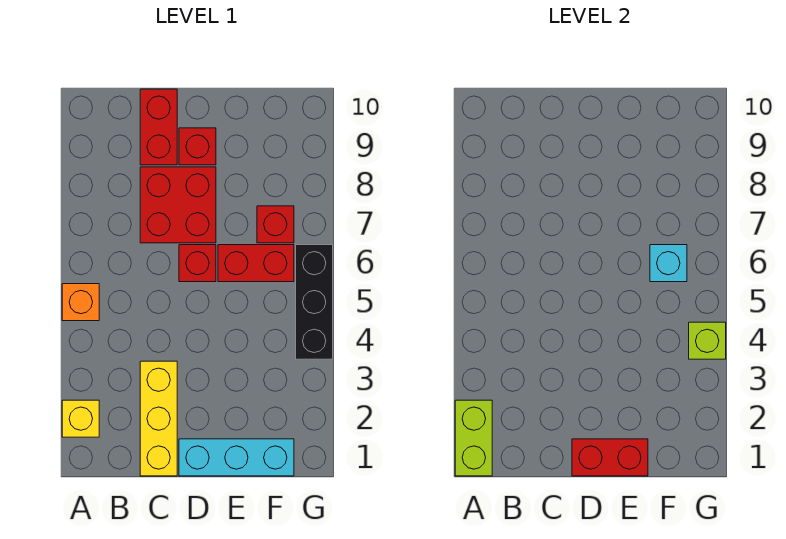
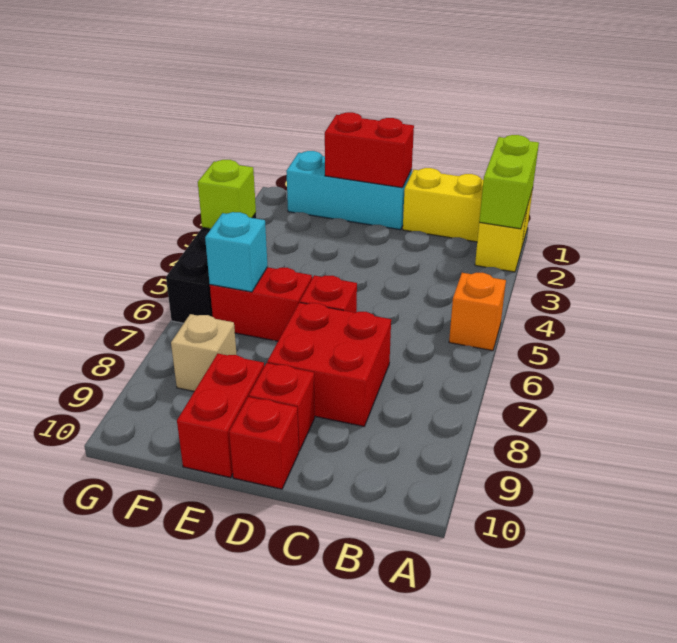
yellow 1x3 brick [140,361,177,476] -> yellow 1x3 brick turned to [403,168,533,246]
red 1x2 brick [140,89,177,165] -> red 1x2 brick moved to [177,354,264,478]
red 1x1 brick [257,206,294,243] -> red 1x1 brick moved to [229,397,299,489]
none -> tan 1x1 brick [171,314,237,391]

